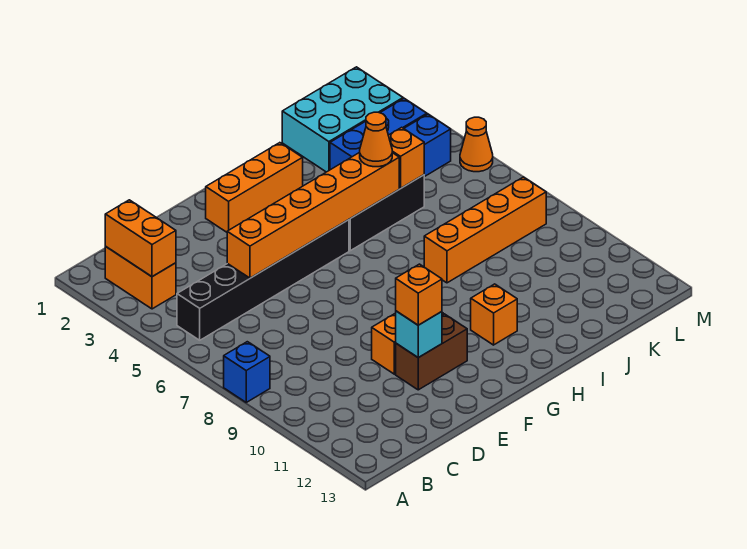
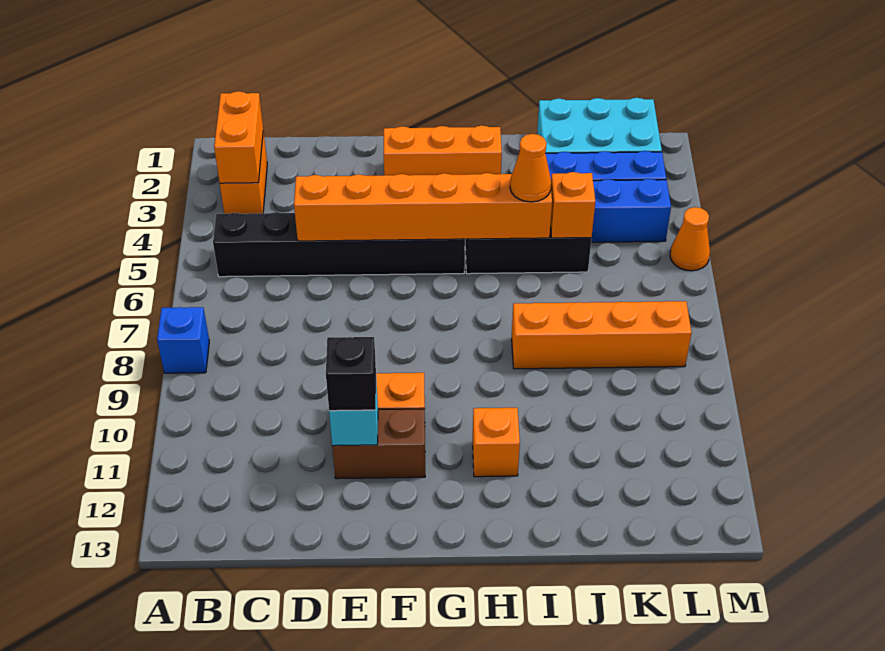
orange 1x1 brick [396,264,442,325] -> black 1x1 brick [326,337,376,411]

